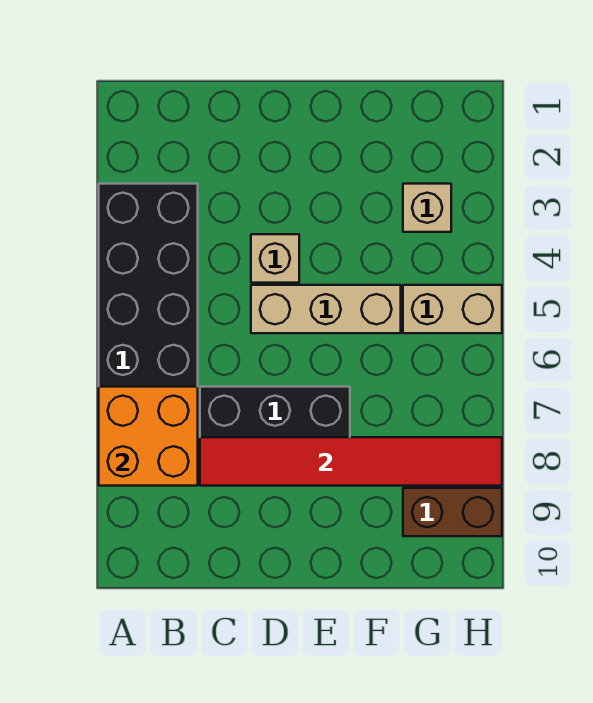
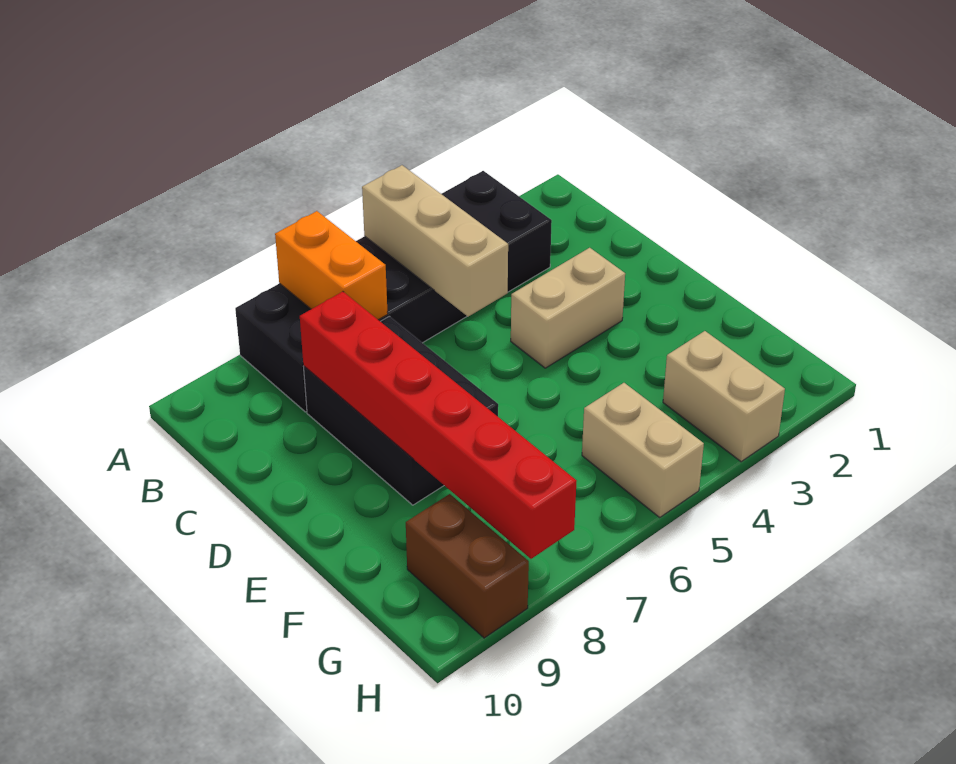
orange 2x2 brick [99,387,198,486] -> orange 1x2 brick [275,211,388,320]
red 1x6 tile [200,437,502,486] -> red 1x6 brick [300,292,576,559]
tan 1x1 brick [251,234,299,283] -> tan 1x2 brick [511,248,625,368]
tan 1x3 brick [251,285,401,333] -> tan 1x3 brick moved to [362,165,508,317]
tan 1x1 brick [403,184,451,232] -> tan 1x2 brick [663,331,785,462]

